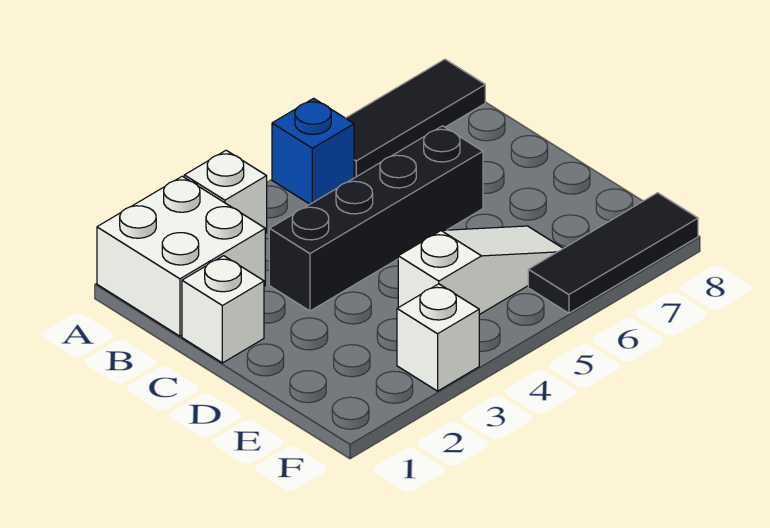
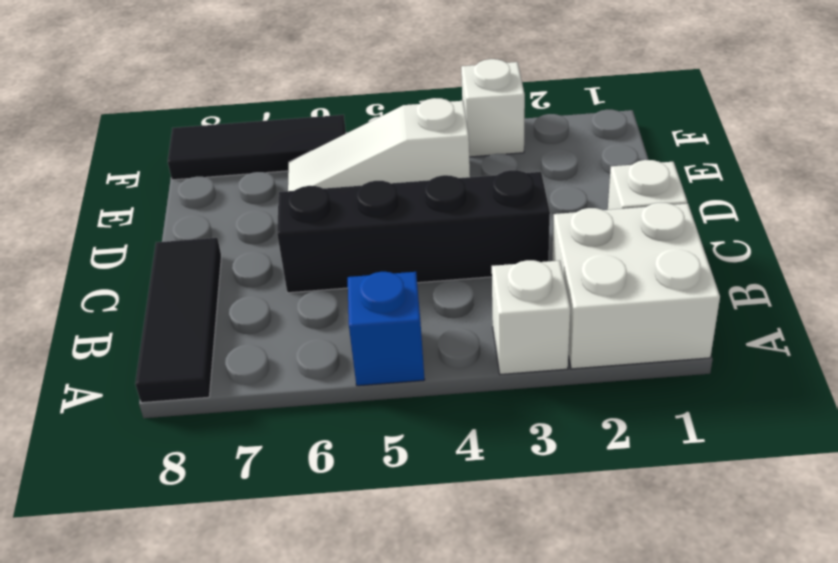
black 1x3 tile [346,59,485,178] -> black 1x3 tile turned to [135,238,221,403]

